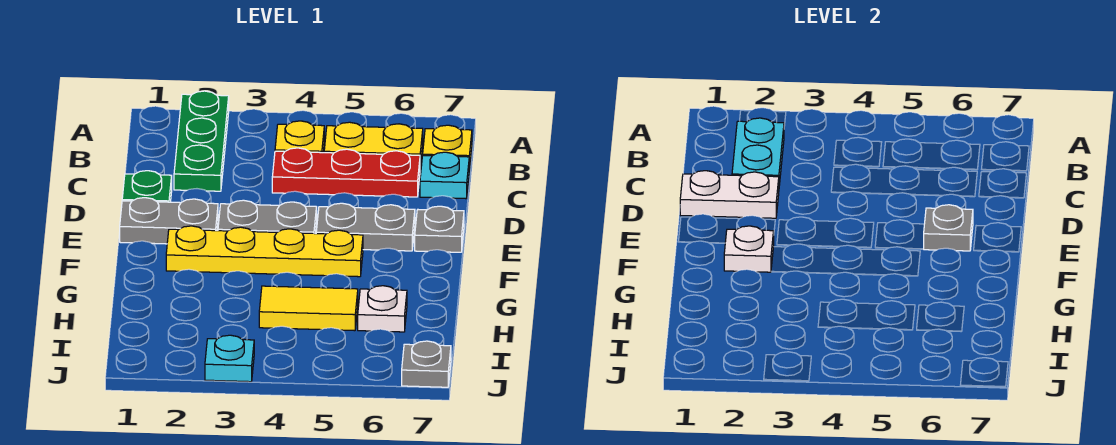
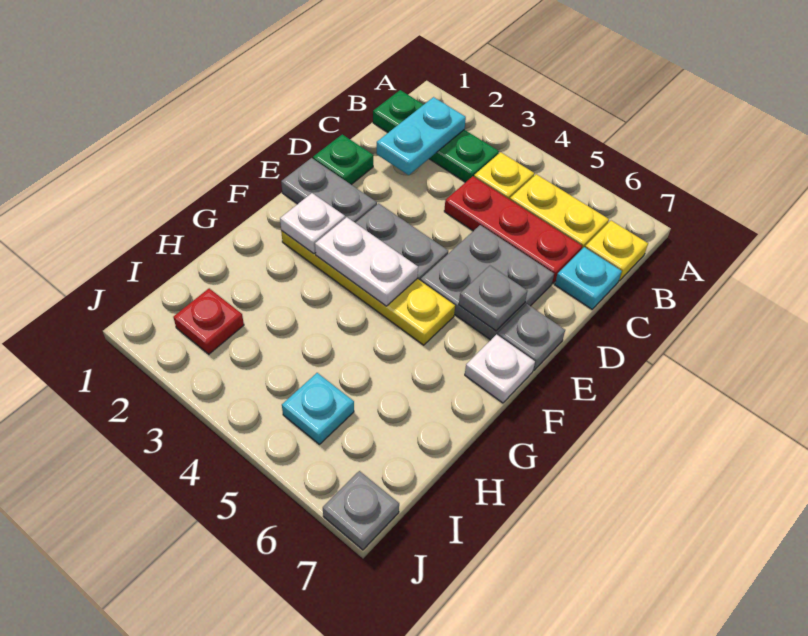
green 1x3 plate [174,91,229,191] -> green 1x3 plate turned to [373,90,499,182]
white 1x2 plate [680,171,779,218] -> white 1x2 plate moved to [315,217,418,306]
grey 1x2 plate [316,203,415,251] -> grey 2x2 plate [421,225,554,340]
yellow 1x2 tile [259,286,358,331] -> none
white 1x1 plate [358,286,407,332] -> white 1x1 plate moved to [465,334,535,403]
none -> red 1x1 plate [173,288,244,354]
cyan 1x1 plate [205,335,254,382] -> cyan 1x1 plate moved to [282,373,354,444]

